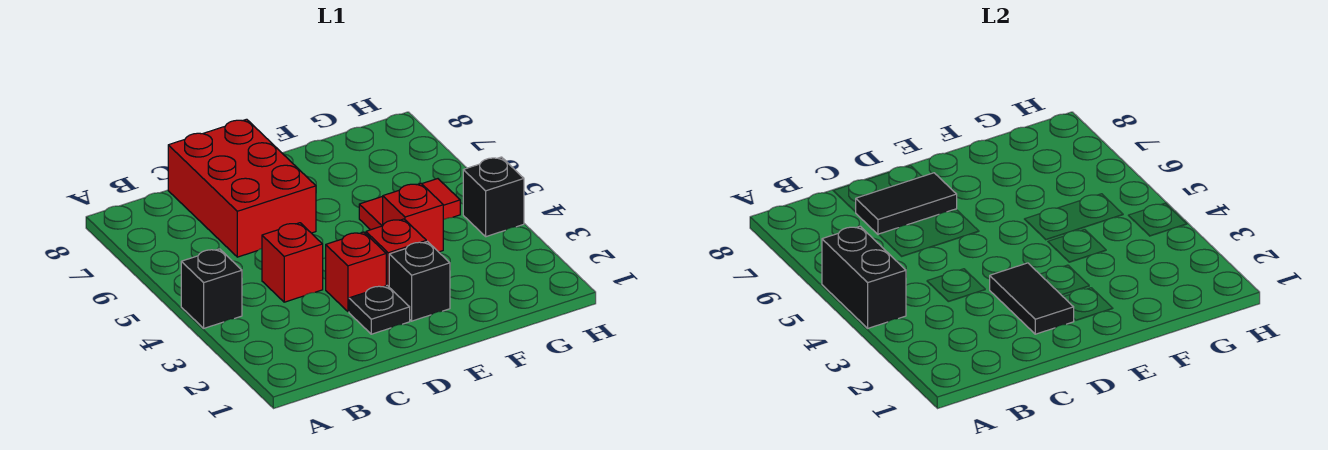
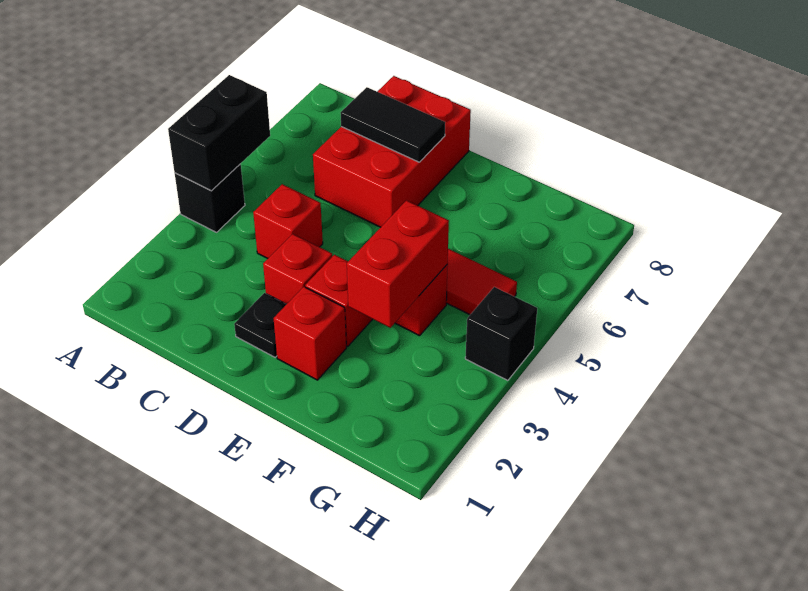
black 1x2 tile [990,263,1074,334] -> none
black 1x1 brick [389,242,450,321] -> red 1x1 brick [274,287,346,380]
none -> red 1x2 brick [347,200,449,328]

